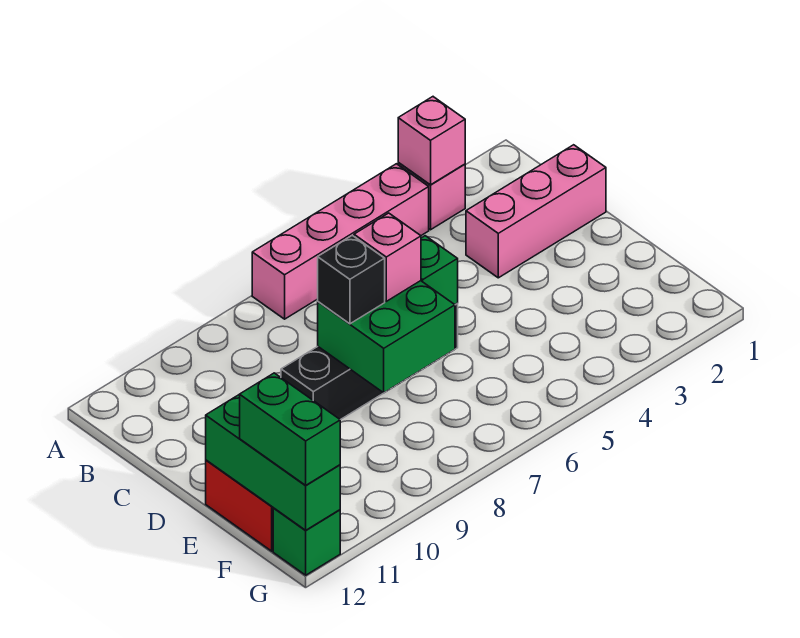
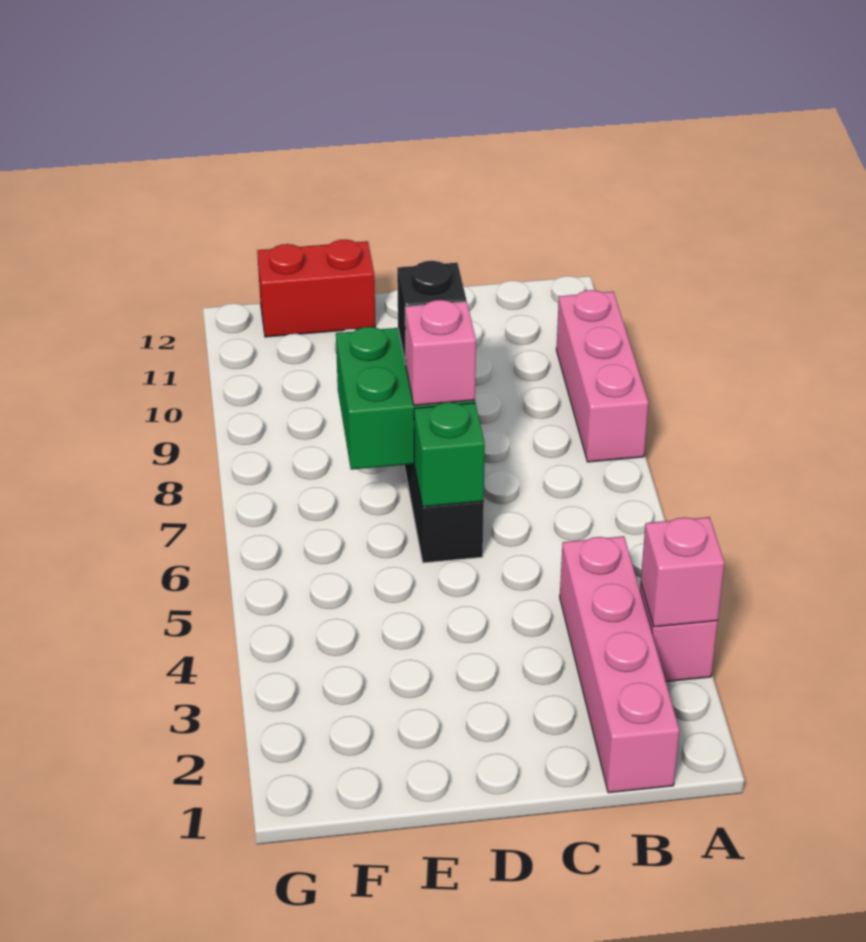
pink 1x4 brick [252,164,429,319] -> pink 1x4 brick moved to [560,536,679,793]
pink 1x3 brick [466,145,606,278] -> pink 1x3 brick moved to [556,290,648,462]
green 1x3 brick [206,394,340,530] -> none
green 1x2 brick [240,373,340,485] -> none
green 1x1 brick [273,508,340,575] -> none

